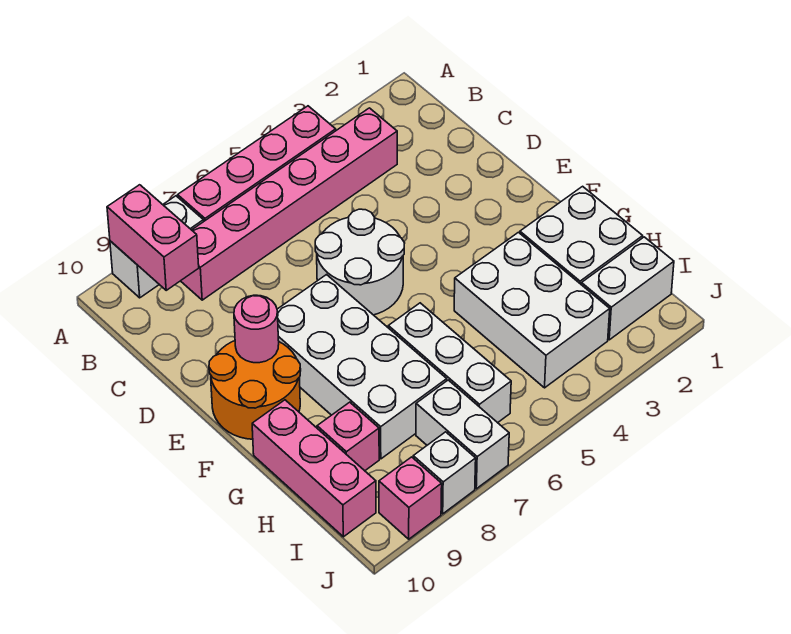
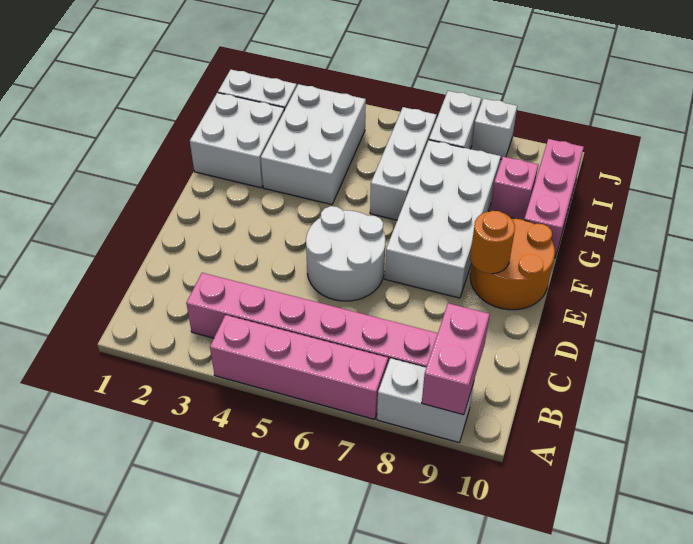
pink 1x1 round brick [234,295,279,363] -> orange 1x1 round brick [470,211,515,274]
pink 1x1 brick [379,457,442,539] -> none

